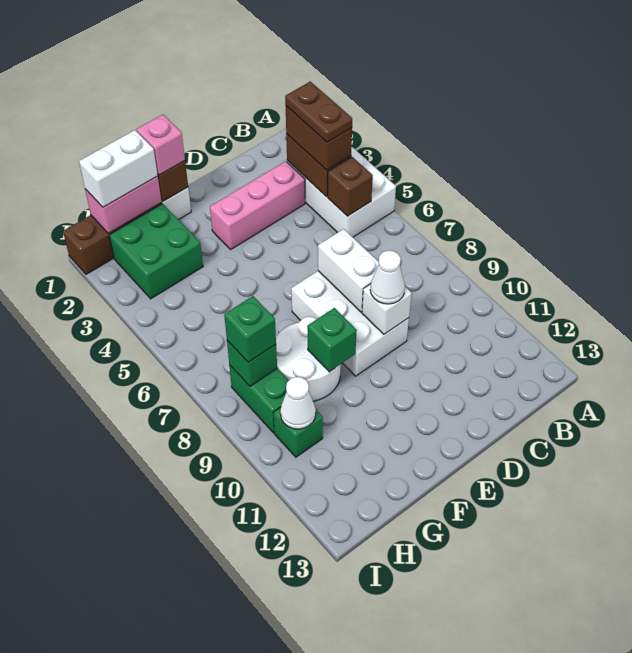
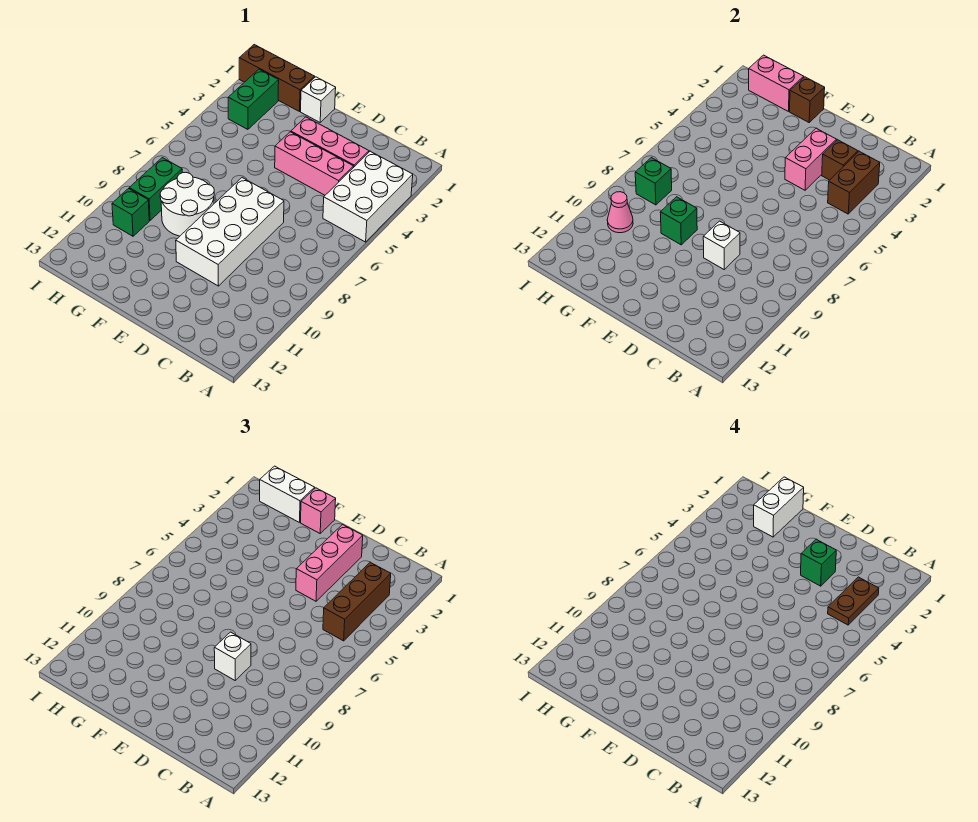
brown 1x2 brick [286,106,352,170] -> brown 1x3 brick [323,562,391,641]
brown 1x1 brick [328,157,373,216] -> brown 1x1 brick moved to [822,140,858,180]
none -> pink 1x3 brick [275,132,353,195]
none -> pink 1x3 brick [296,524,363,601]
none -> pink 1x2 brick [785,128,836,190]
white 2x3 brick [291,271,409,376] -> white 2x4 brick [176,178,284,286]
white 1x2 brick [318,229,379,312] -> white 1x2 brick moved to [754,477,804,537]
white 1x1 cone [370,251,405,304] -> white 1x1 brick [214,632,251,680]
green 2x2 brick [109,204,203,299] -> green 1x2 brick [228,69,279,129]
green 1x1 brick [224,296,276,362] -> green 1x1 brick moved to [801,539,836,586]
white 1x1 cone [280,377,316,429] -> pink 1x1 cone [607,192,633,233]

